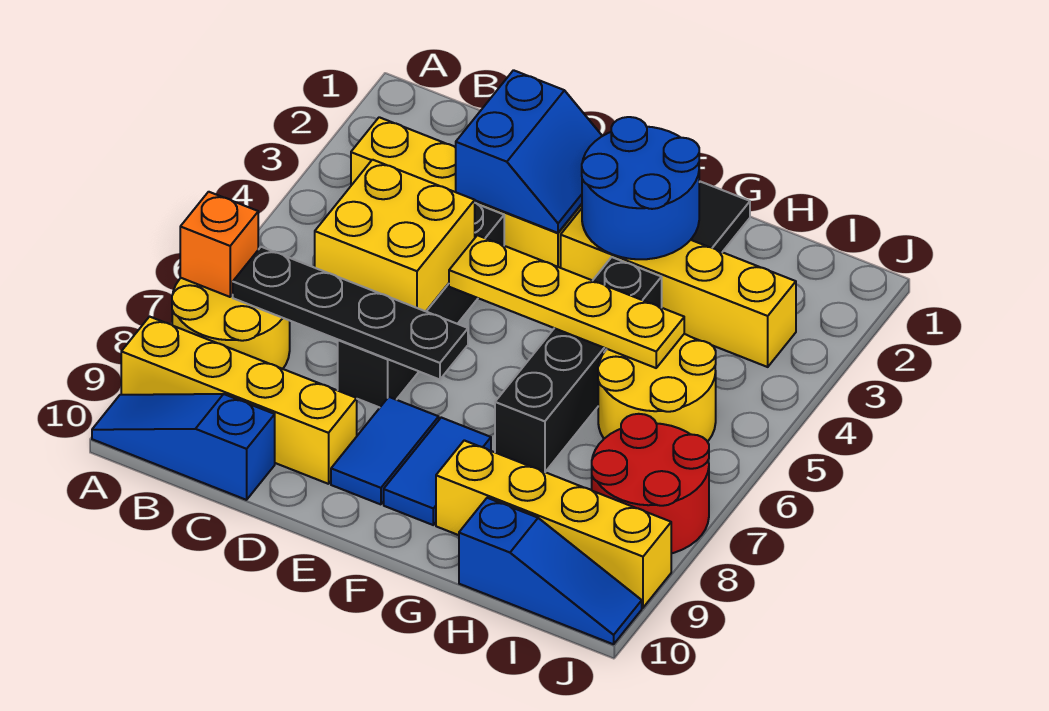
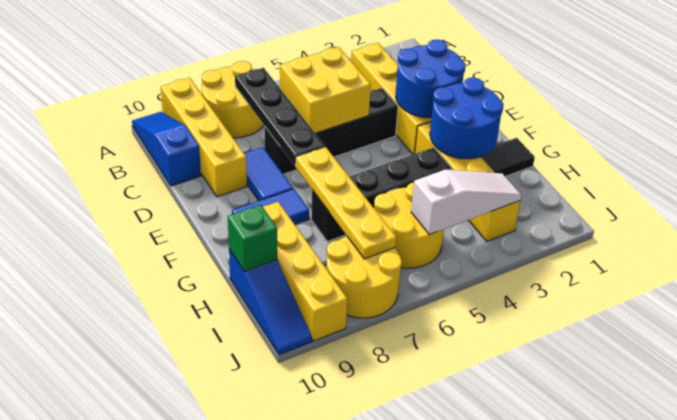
orange 1x1 brick [180,192,258,297] -> none
blue 2x2 slope [455,70,602,233] -> blue 2x2 round brick [396,40,466,118]
yellow 1x4 plate [449,235,684,368] -> yellow 1x4 plate moved to [296,147,396,259]
blue 1x2 tile [331,397,439,504] -> blue 1x2 tile turned to [244,147,293,201]
none -> green 1x1 brick [228,205,277,272]
none -> white 1x3 slope [411,170,521,235]
red 2x2 round brick [592,414,709,553] -> yellow 2x2 round brick [326,236,402,318]

